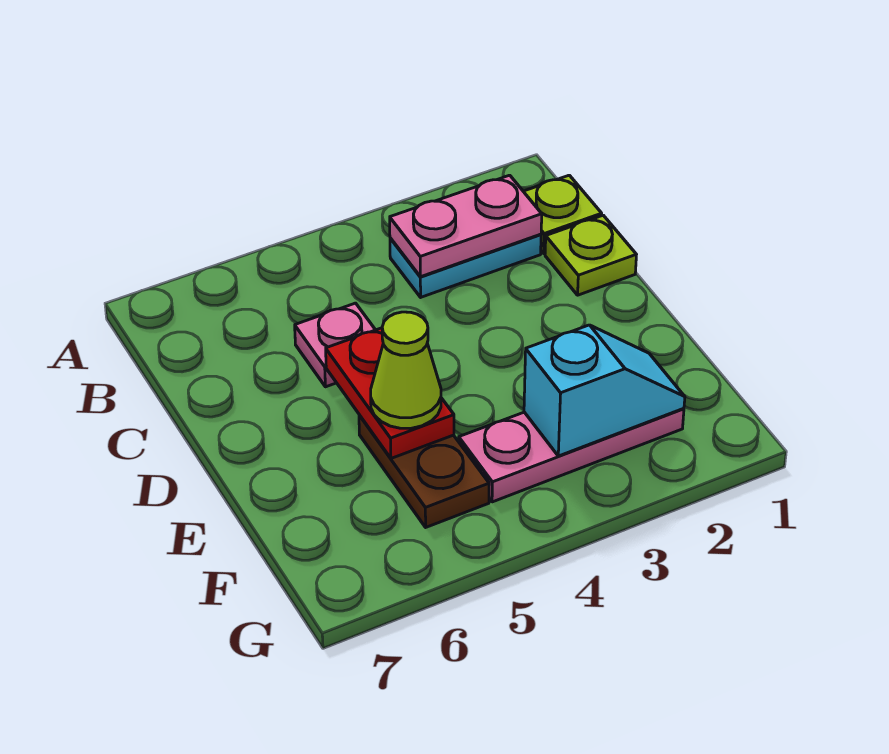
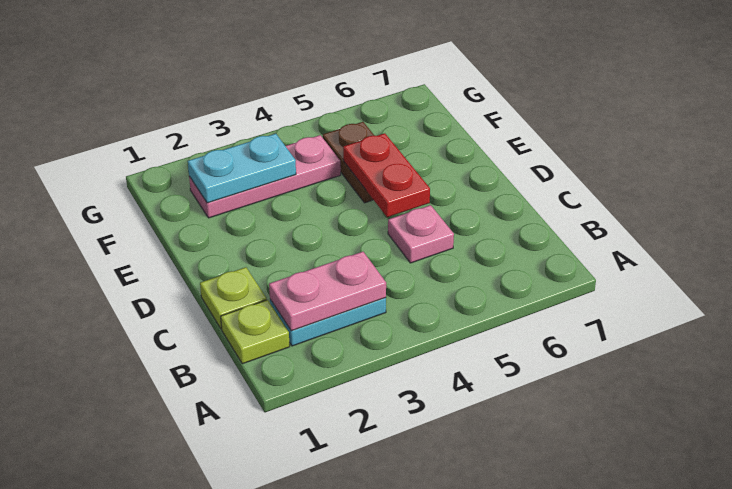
lime 1x1 cone [371,312,441,428] -> none
cyan 1x2 slope [524,325,685,456] -> cyan 1x2 plate [188,134,296,203]

